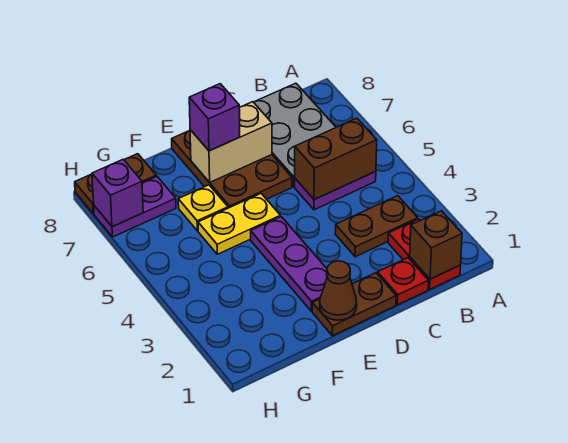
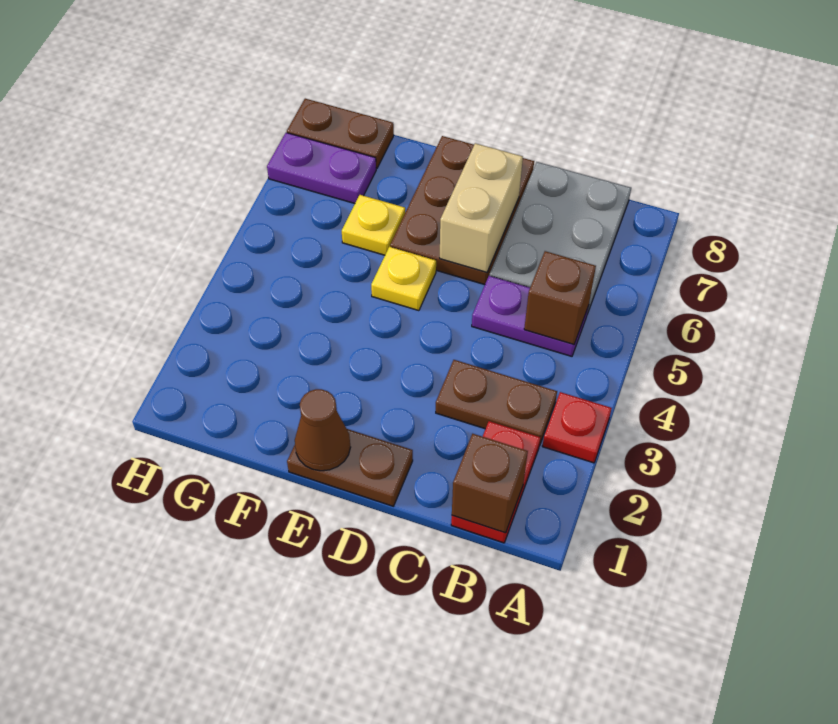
brown 1x2 brick [295,118,377,200] -> brown 1x1 brick [524,251,596,345]
red 1x1 plate [377,258,429,305] -> red 1x1 plate moved to [542,392,612,463]
tan 1x2 brick [190,102,272,182] -> tan 1x2 brick turned to [440,143,523,272]
purple 1x3 plate [251,217,327,311] -> none
yellow 1x2 plate [198,194,280,254] -> yellow 1x1 plate [371,247,436,311]
purple 1x1 brick [189,84,240,151] -> none
purple 1x1 brick [92,159,143,227] -> none

